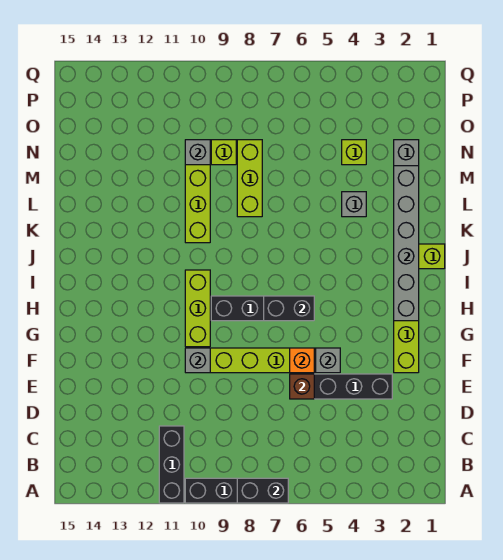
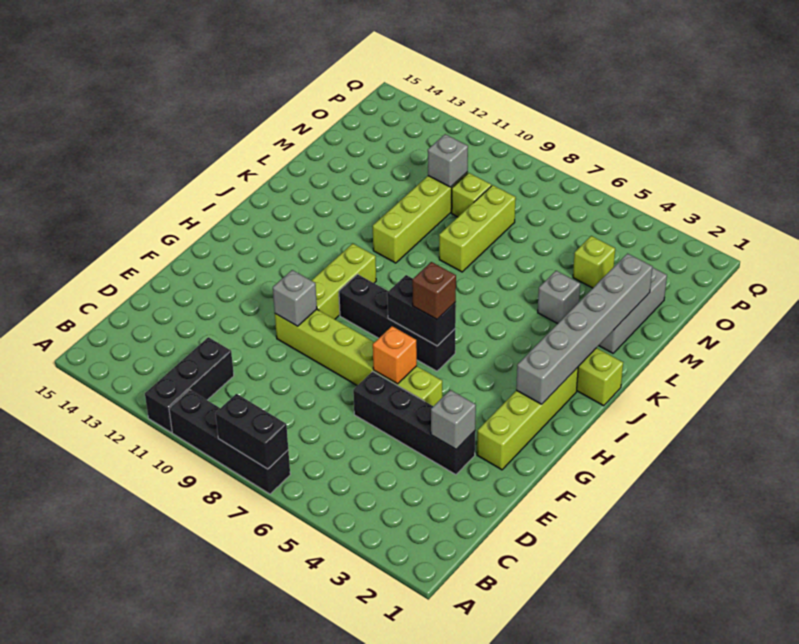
brown 1x1 brick [290,374,314,399] -> brown 1x1 brick moved to [412,262,456,319]
grey 1x1 brick [316,348,340,373] -> grey 1x1 brick moved to [431,390,476,449]

